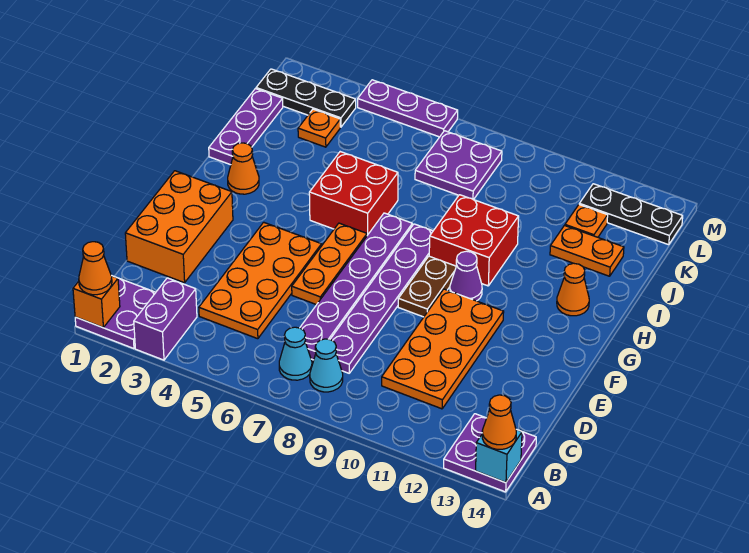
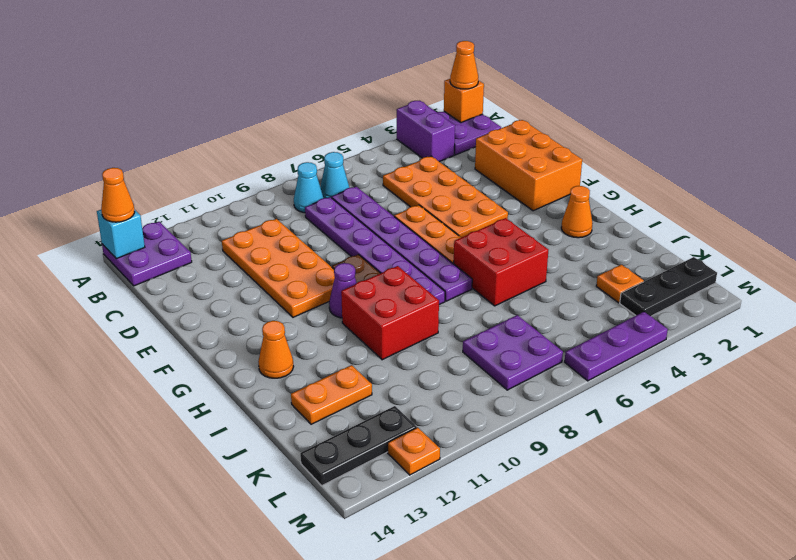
purple 1x3 plate [209,89,283,165] -> none
orange 1x1 plate [565,205,608,237] -> orange 1x1 plate moved to [388,427,440,475]

